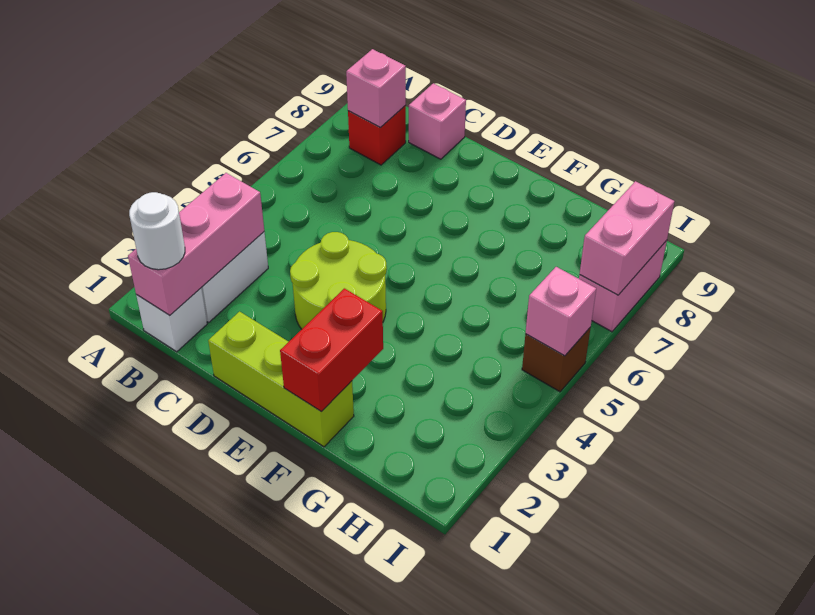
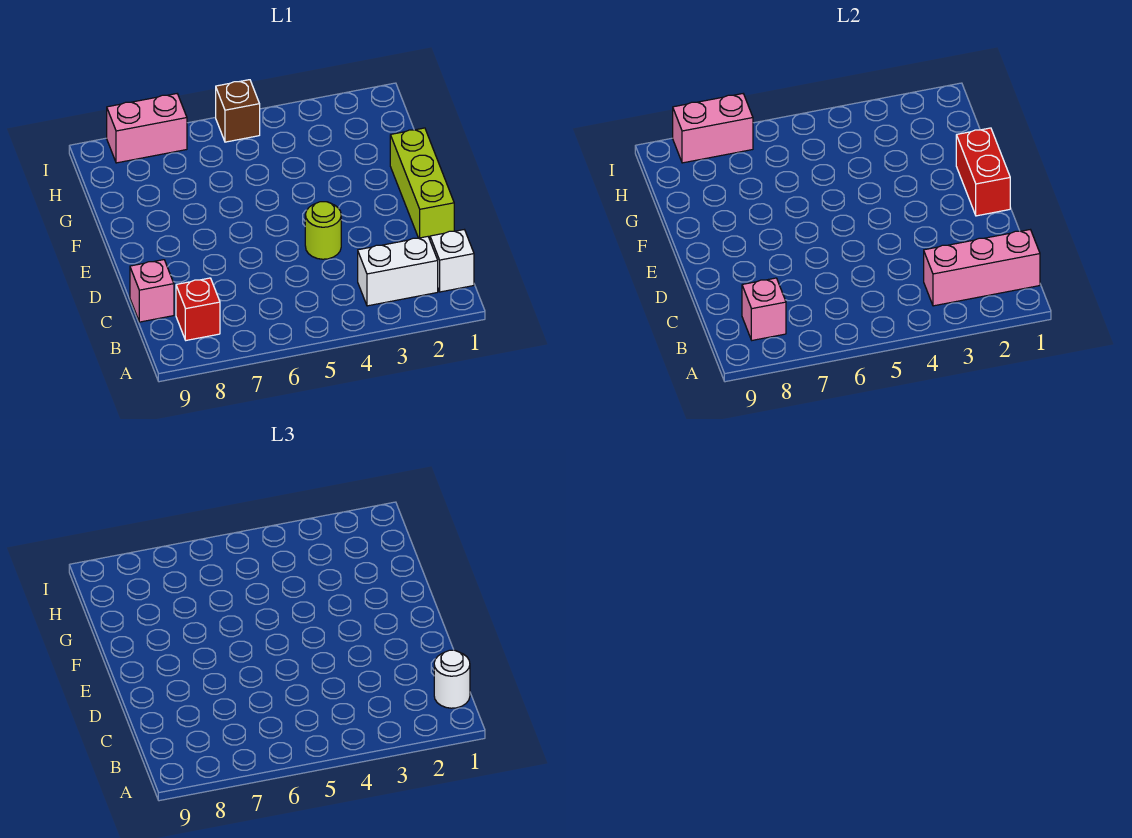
lime 2x2 round brick [290,232,387,329] -> lime 1x1 round brick [305,202,341,259]
red 1x2 brick [280,288,383,412] -> red 1x2 brick turned to [956,128,1010,216]
pink 1x1 brick [526,267,596,356] -> none

